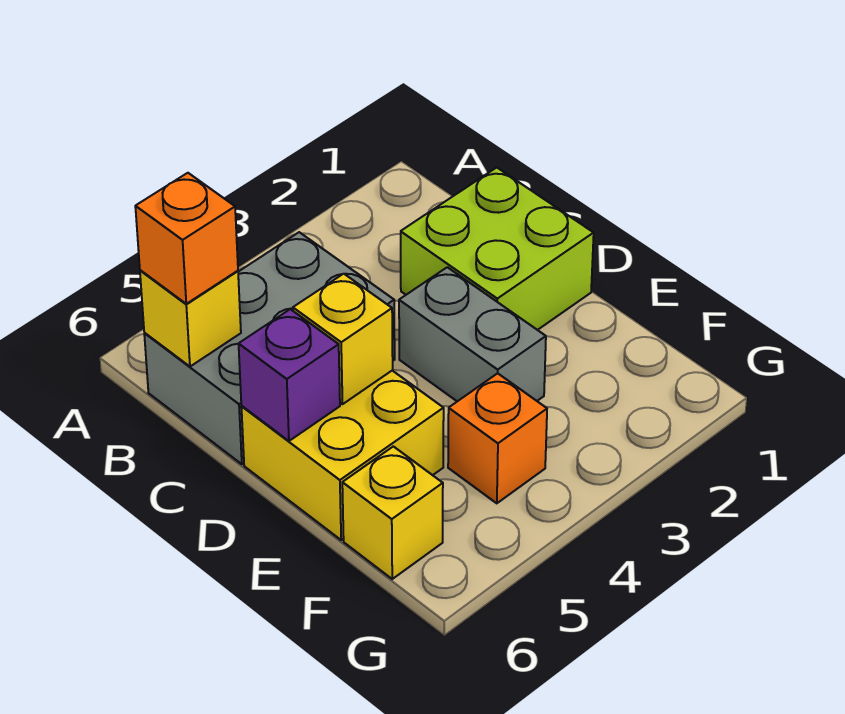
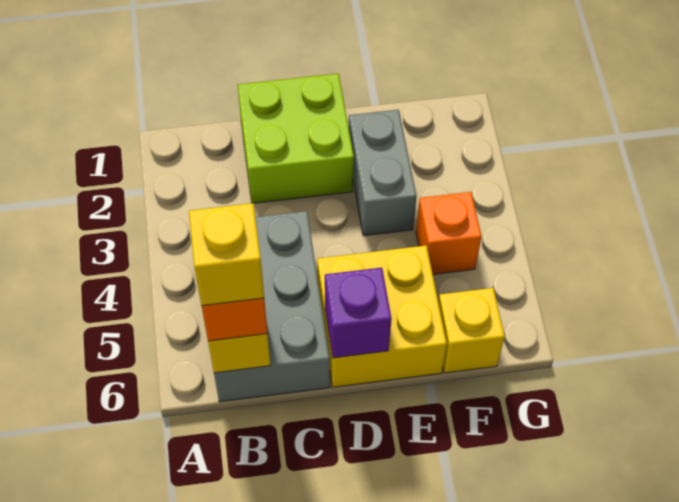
grey 1x2 brick [399,267,546,401] -> grey 1x2 brick turned to [349,110,417,236]
yellow 1x1 brick [293,274,393,404] -> yellow 1x1 brick moved to [189,203,264,306]

